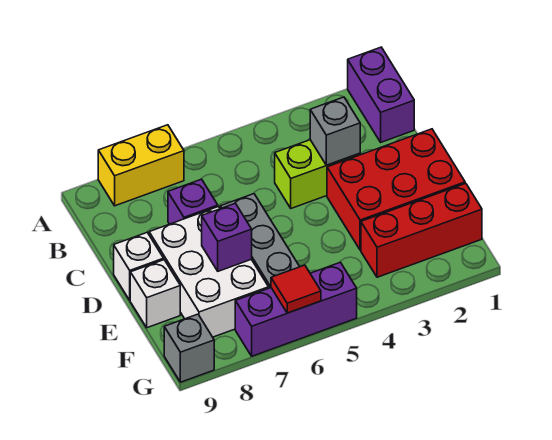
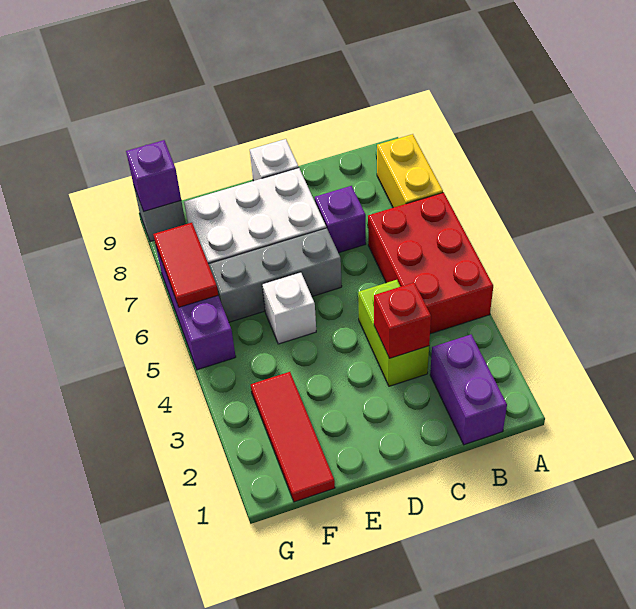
purple 1x2 brick [348,47,414,142] -> purple 1x2 brick turned to [430,335,507,445]
grey 1x1 brick [310,97,360,165] -> red 1x1 brick [374,282,431,358]
red 2x3 brick [327,129,465,250] -> red 2x3 brick moved to [368,192,493,334]
purple 1x1 brick [202,203,252,271] -> purple 1x1 brick moved to [126,140,181,211]
white 1x1 brick [130,260,180,328] -> white 1x1 brick moved to [262,272,316,344]
red 1x3 brick [361,183,482,277] -> red 1x3 tile [251,372,335,502]
red 1x1 tile [271,265,321,313] -> red 1x2 tile [153,223,218,307]

